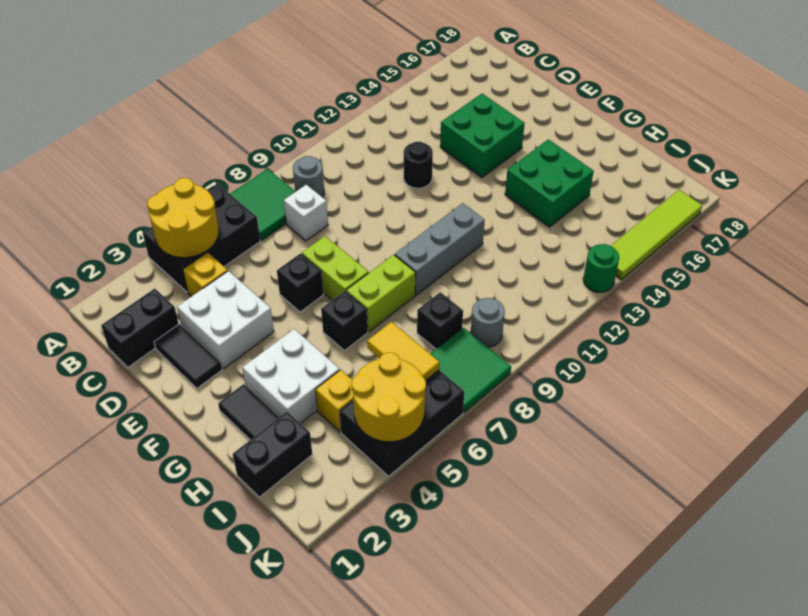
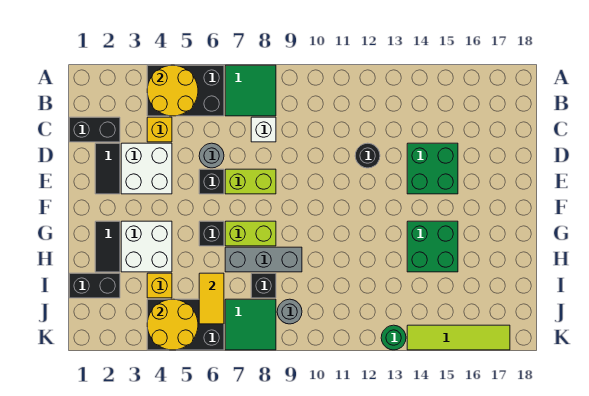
grey 1x1 round brick [293,156,324,197] -> grey 1x1 round brick moved to [199,143,224,168]
lime 1x2 brick [302,236,369,300] -> lime 1x2 brick turned to [225,169,276,194]
grey 1x3 brick [395,203,485,295] -> grey 1x3 brick moved to [225,247,302,272]

